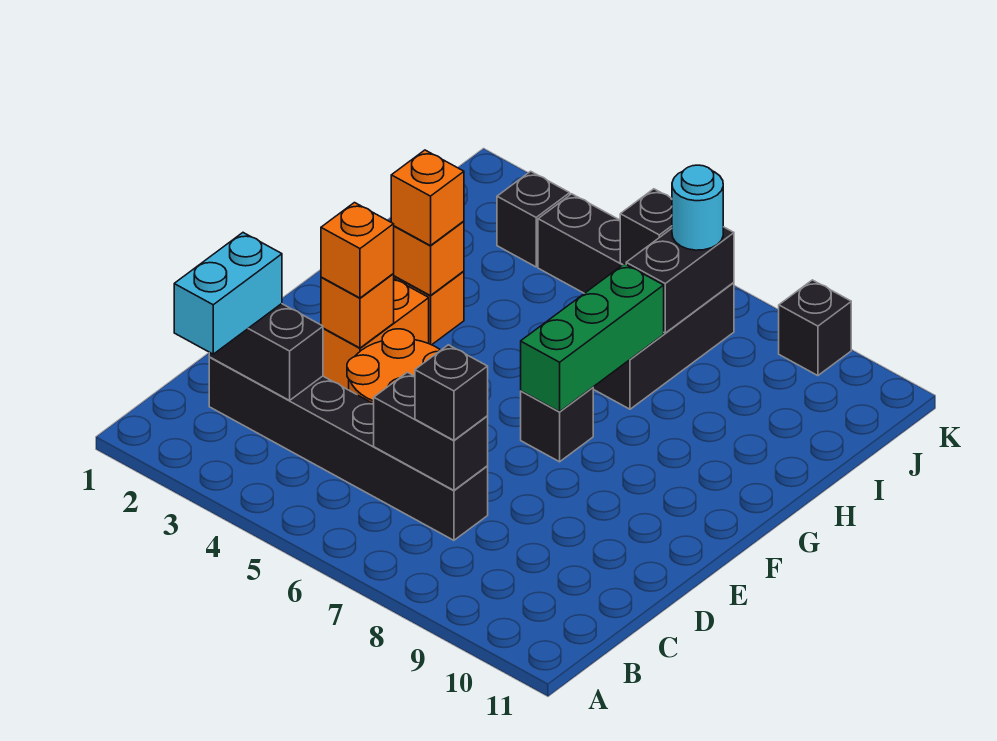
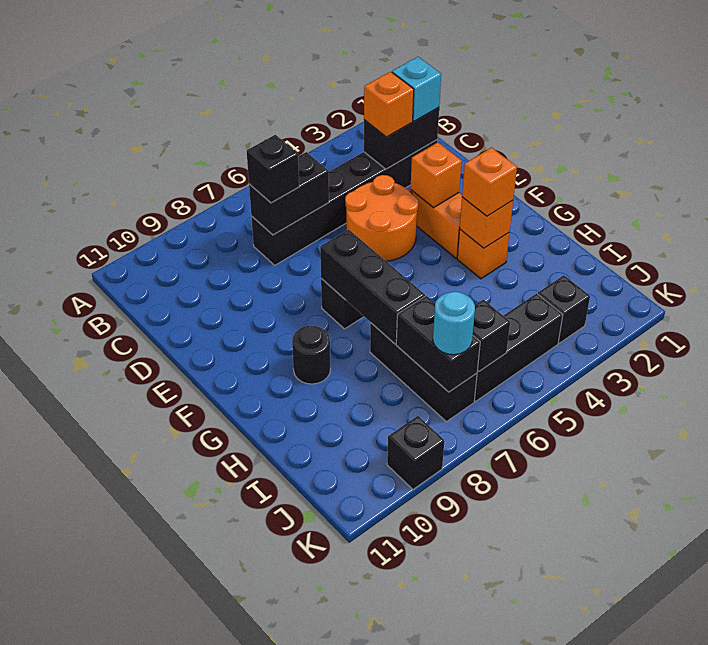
cyan 1x2 brick [174,233,282,354] -> cyan 1x1 brick [392,57,441,121]
orange 1x1 brick [321,203,394,298] -> orange 1x1 brick moved to [364,72,414,137]
green 1x3 brick [521,264,664,412] -> black 1x3 brick [320,230,425,344]
none -> black 1x1 round brick [292,326,330,384]

